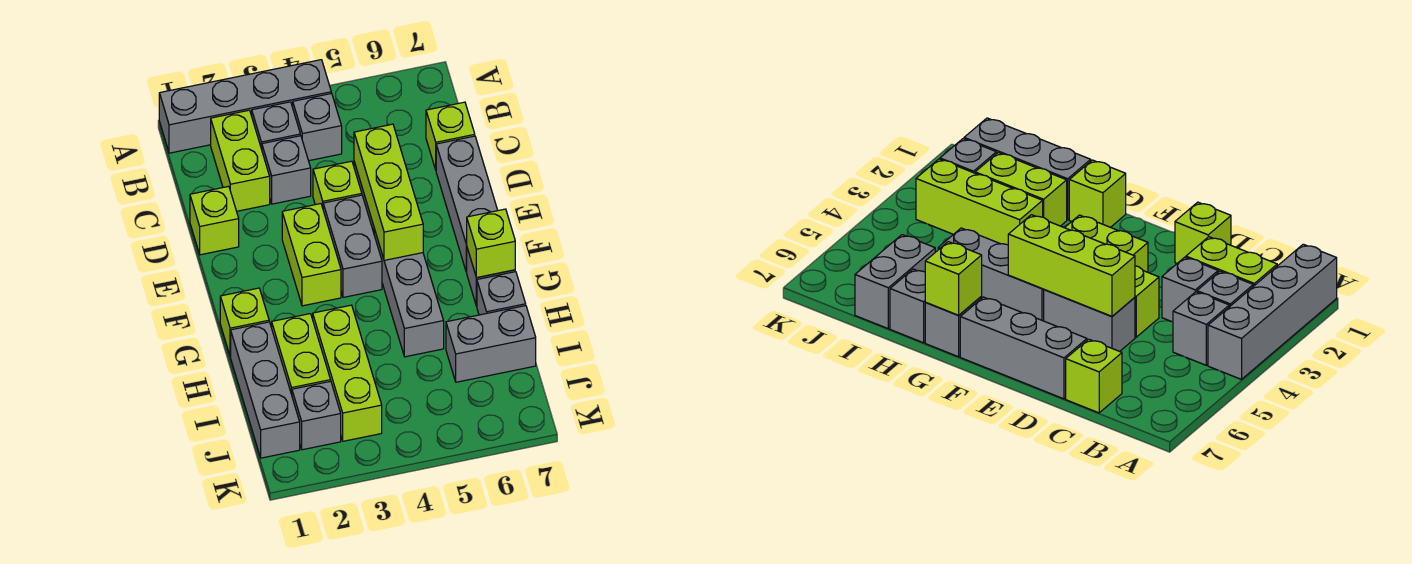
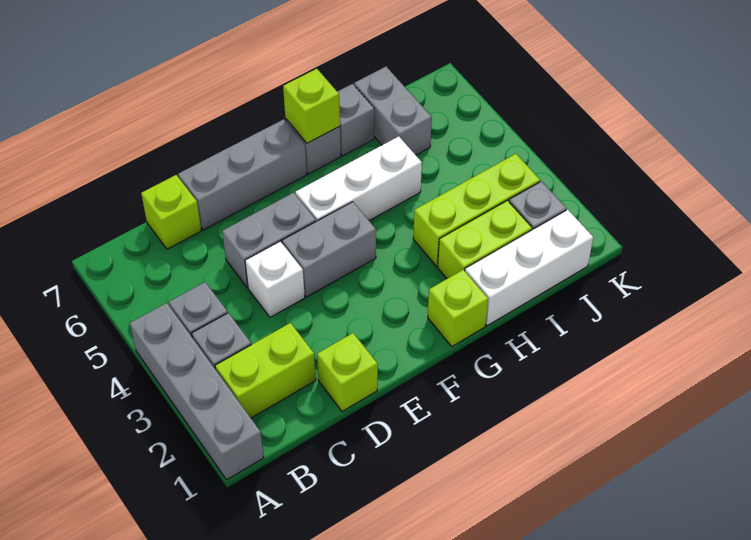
grey 1x1 brick [262,136,311,204] -> none
lime 1x1 brick [313,161,362,207] -> white 1x1 brick [245,241,305,317]
lime 1x3 brick [354,124,423,260] -> none
lime 1x2 brick [282,204,341,306] -> none
grey 1x3 brick [374,229,444,357] -> white 1x3 brick [295,136,422,221]
grey 1x3 brick [231,322,300,458] -> white 1x3 brick [465,210,593,326]

